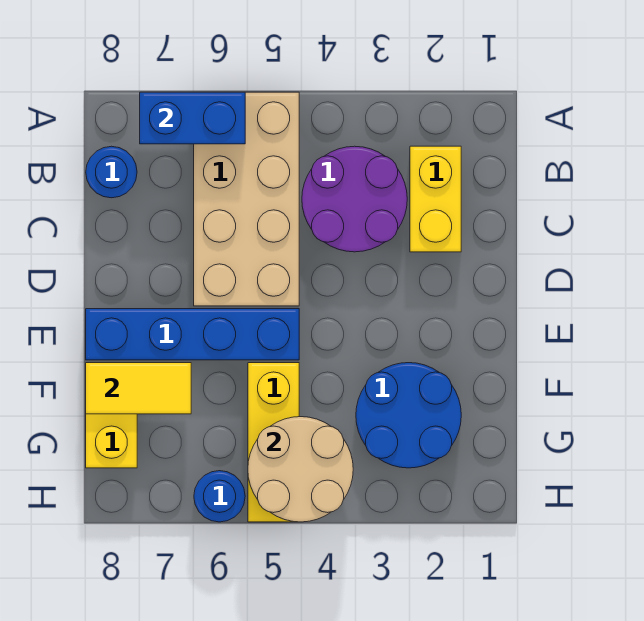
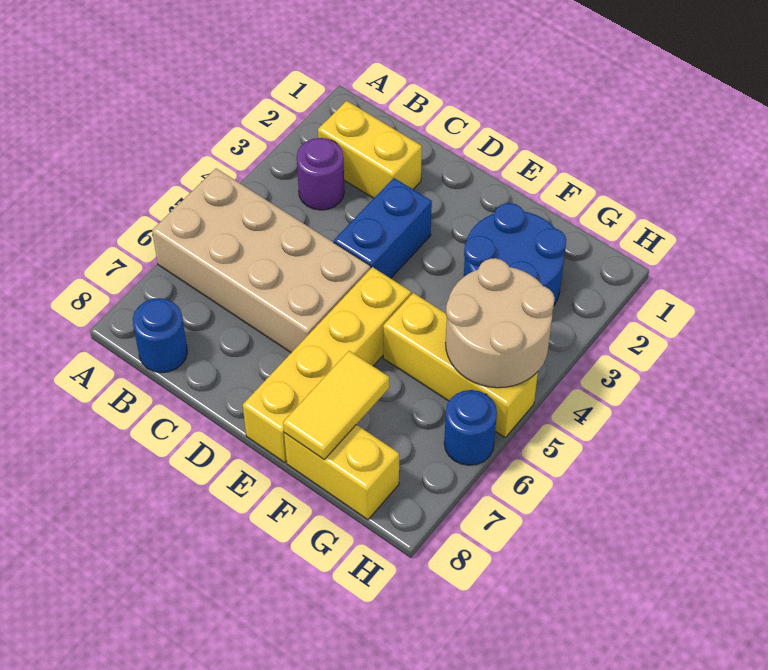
blue 1x2 brick [140,92,245,144] -> blue 1x2 brick moved to [334,178,432,278]
purple 2x2 round brick [302,146,407,252] -> purple 1x1 round brick [297,138,344,210]
blue 1x4 brick [86,309,299,360] -> yellow 1x4 brick [243,267,411,463]

